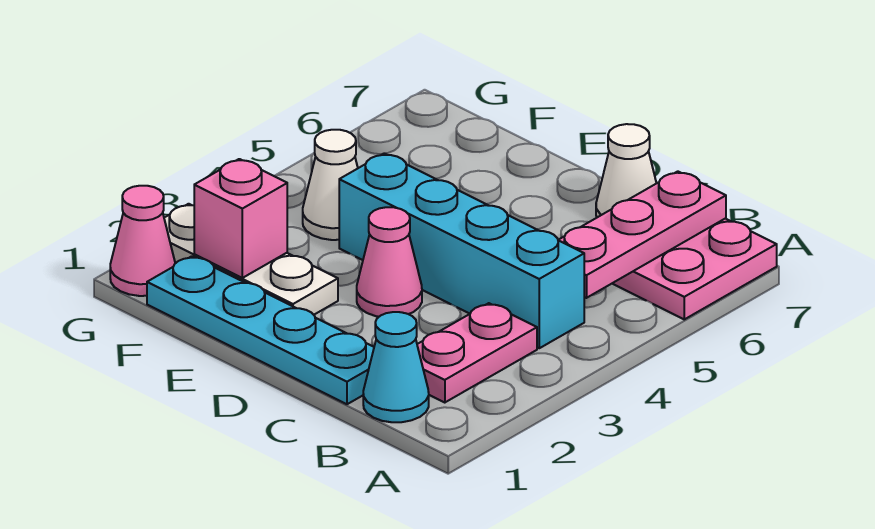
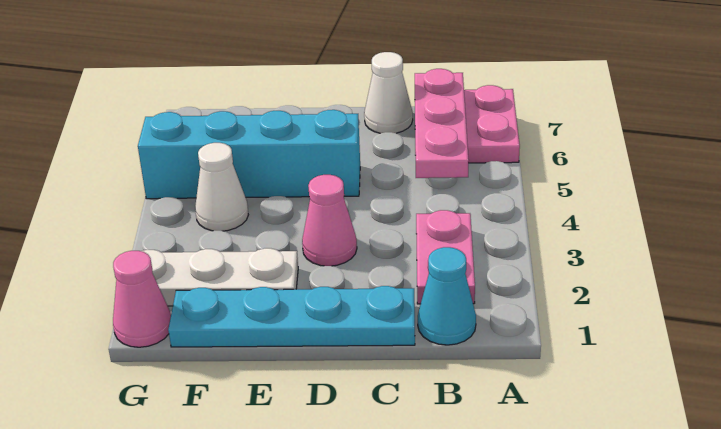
cyan 1x4 brick [339,153,584,348] -> cyan 1x4 brick moved to [138,110,360,199]
pink 1x1 brick [194,159,287,278] -> none

